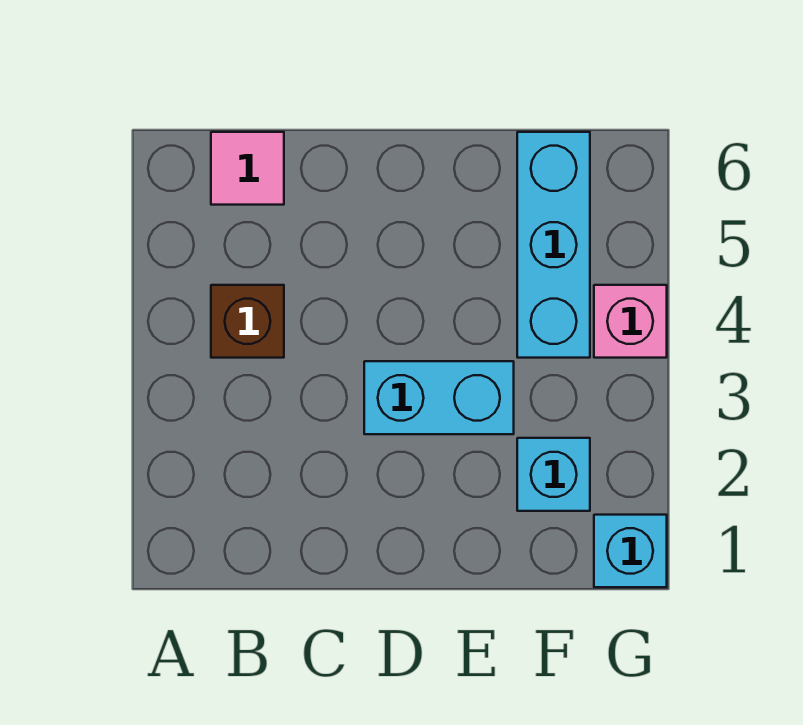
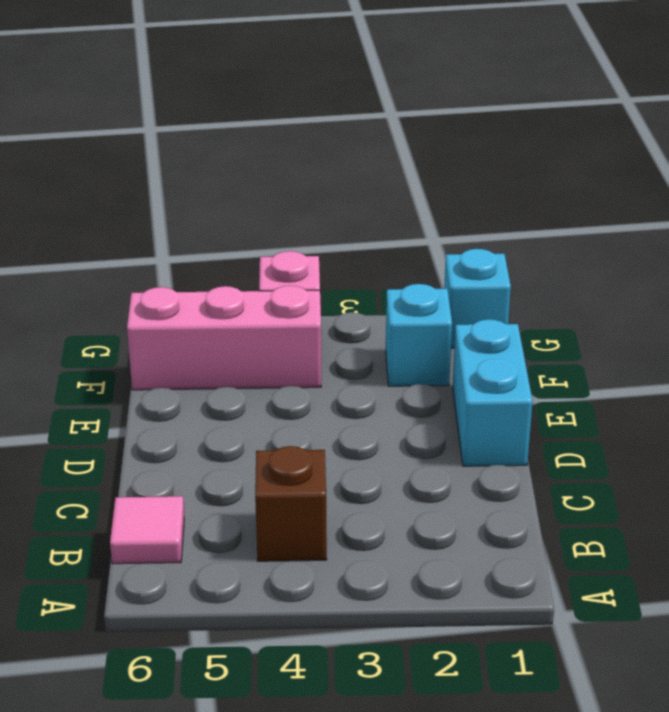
cyan 1x2 brick [364,361,514,434] -> cyan 1x2 brick moved to [453,319,533,466]
cyan 1x3 brick [517,132,590,358] -> pink 1x3 brick [127,285,321,390]

